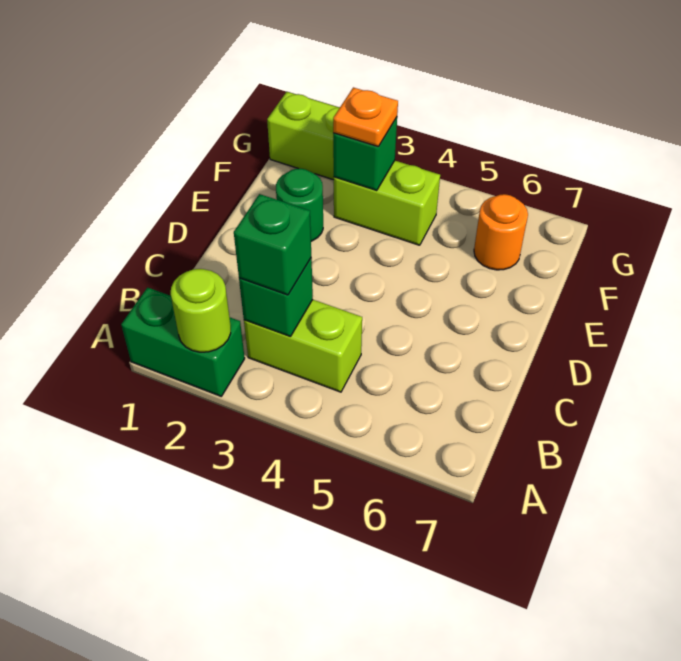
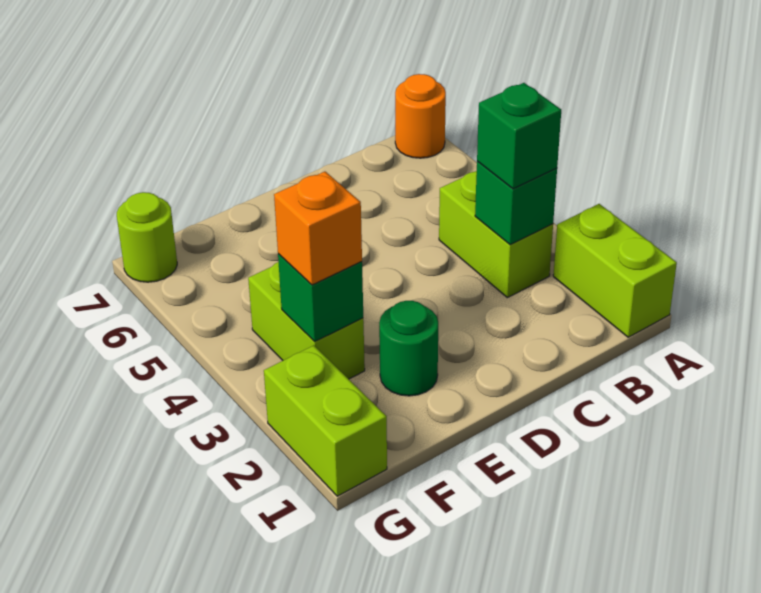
green 1x2 brick [121,287,245,396] -> lime 1x2 brick [553,204,677,337]
lime 1x1 round brick [171,269,231,352] -> lime 1x1 round brick moved to [117,192,177,282]
orange 1x1 plate [333,87,398,147] -> orange 1x1 brick [274,172,362,285]
orange 1x1 round brick [474,194,528,270] -> orange 1x1 round brick moved to [395,74,446,158]

